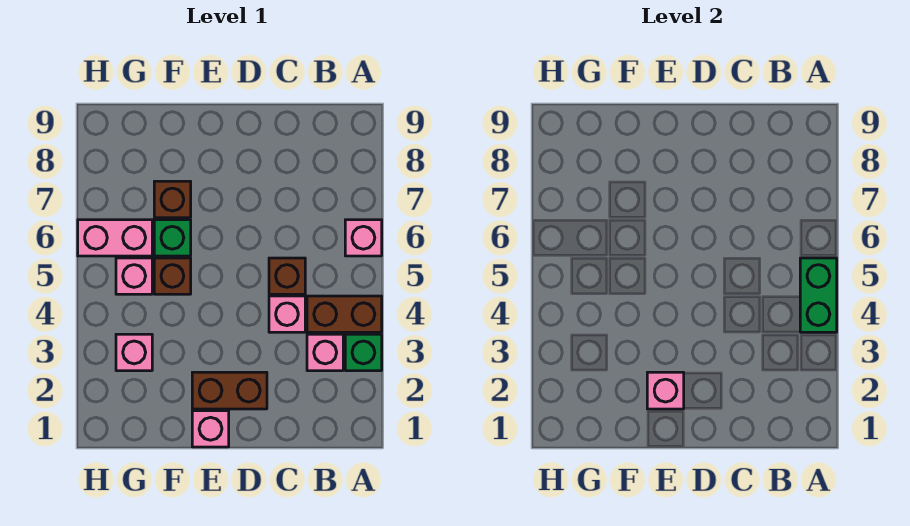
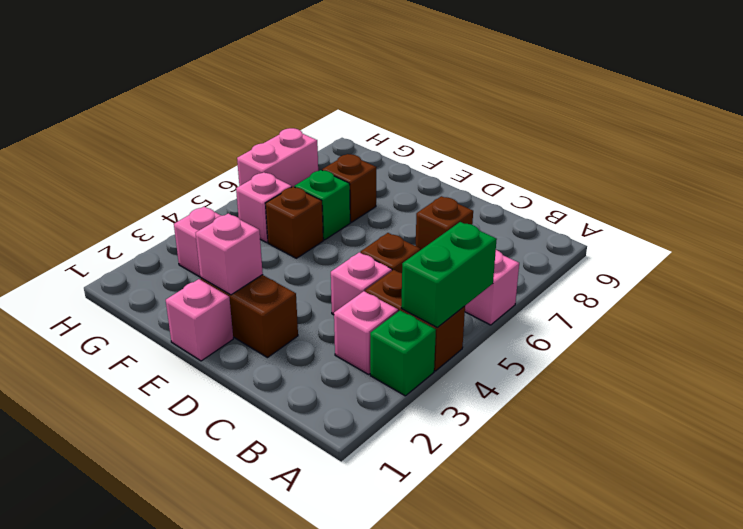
none -> brown 1x1 brick [416,196,473,250]
pink 1x2 brick [78,220,152,256] -> pink 1x2 brick turned to [237,128,318,187]

